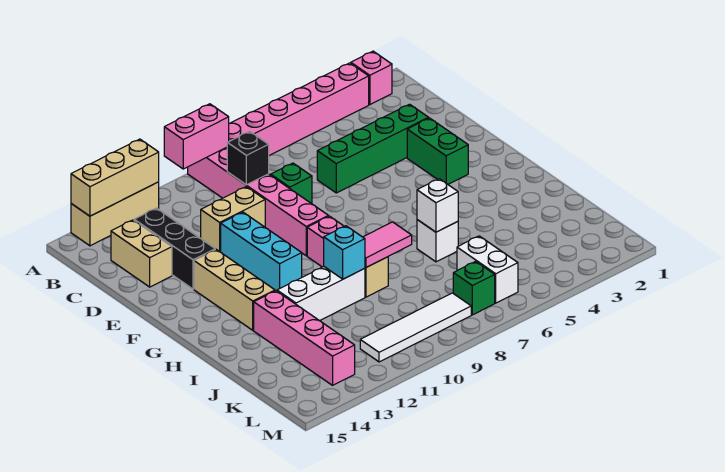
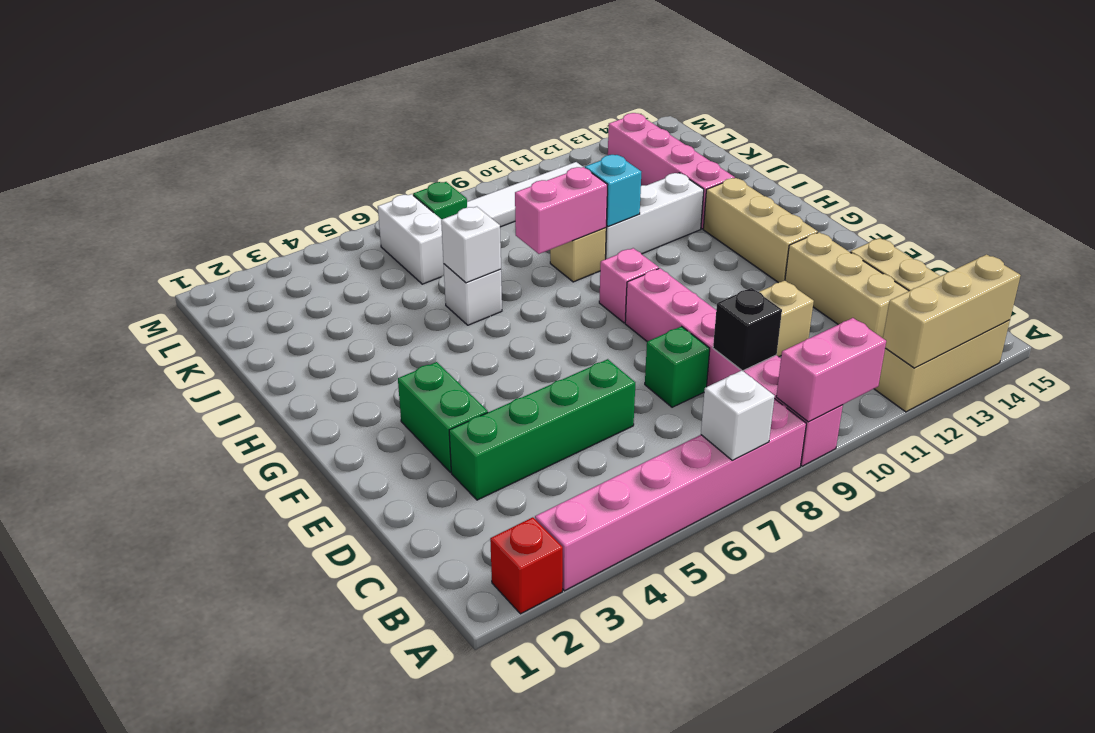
pink 1x1 brick [351,51,392,105] -> red 1x1 brick [490,517,563,614]
none -> white 1x1 brick [701,370,775,461]
black 1x3 brick [134,208,215,289] -> tan 1x3 brick [785,232,909,338]
cyan 1x3 brick [221,212,302,291] -> none
pink 1x2 tile [363,222,412,267] -> pink 1x2 brick [515,167,607,254]

